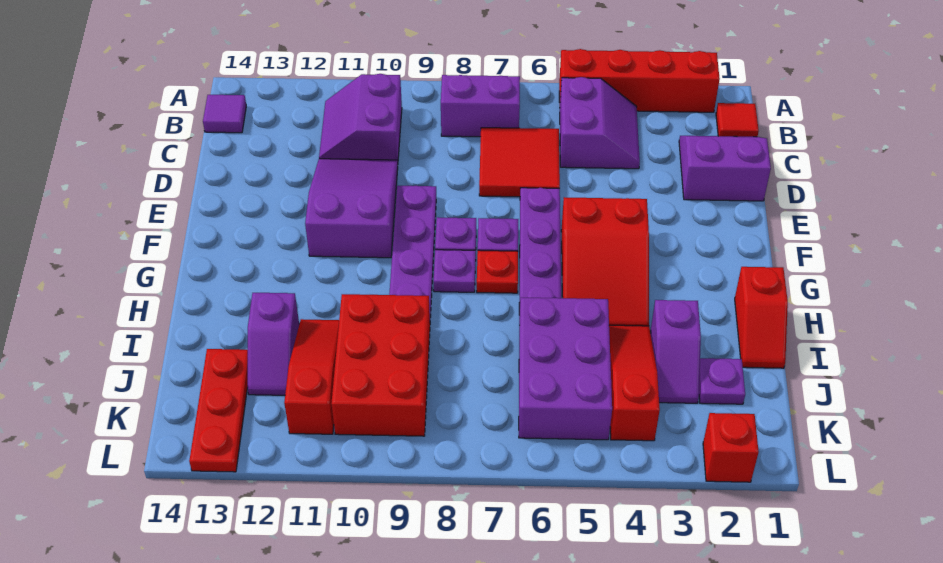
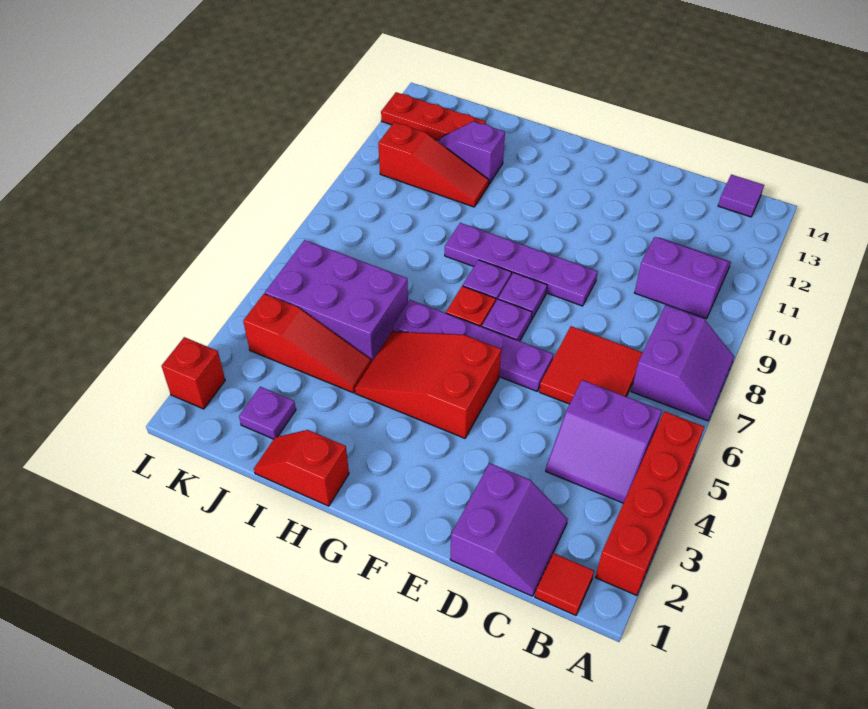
purple 2x3 slope [305,159,398,258] -> none
purple 1x2 slope [650,300,701,403] -> none
red 2x3 brick [331,294,430,436] -> none

